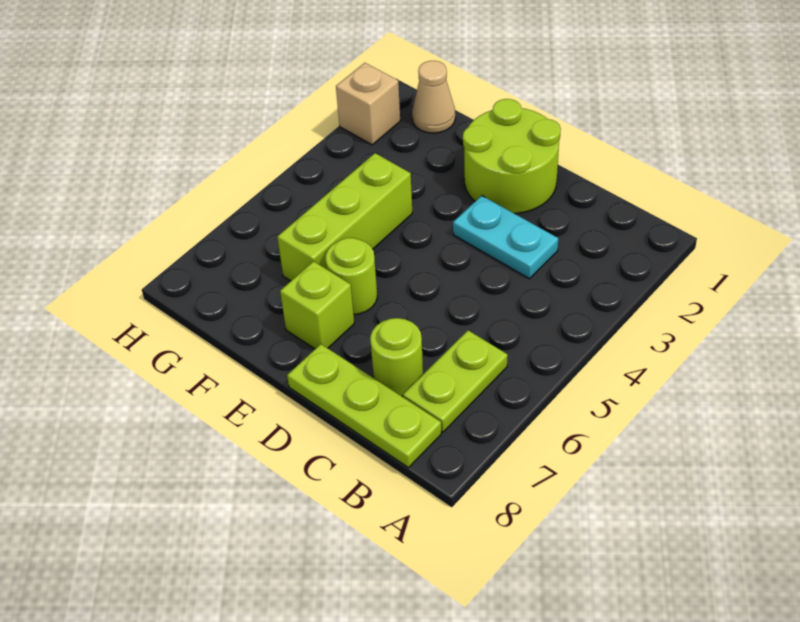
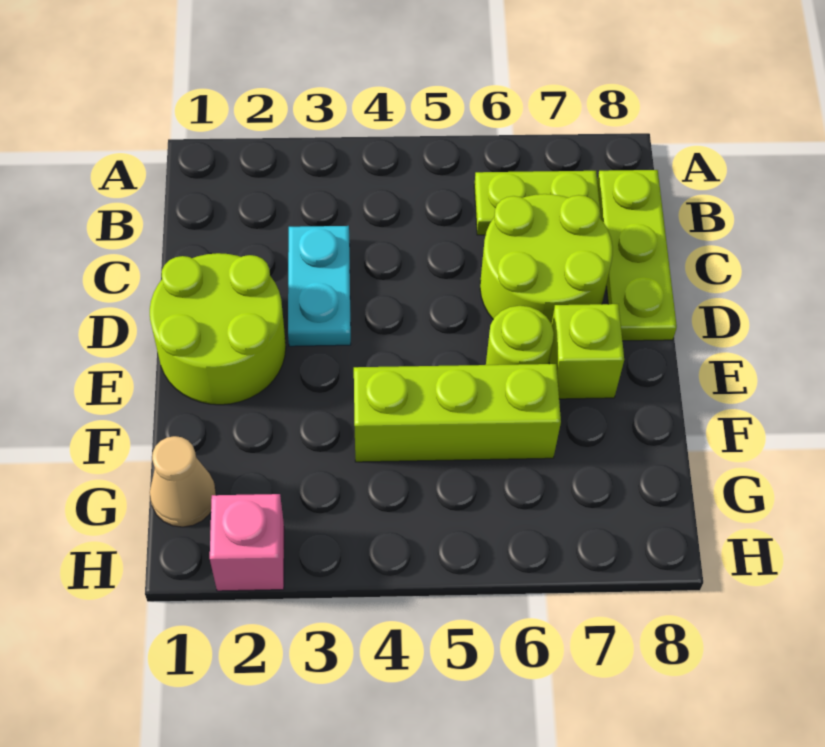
lime 1x1 round brick [370,318,423,397] -> lime 2x2 round brick [480,194,613,324]
tan 1x1 brick [336,63,400,145] -> pink 1x1 brick [210,494,284,591]

